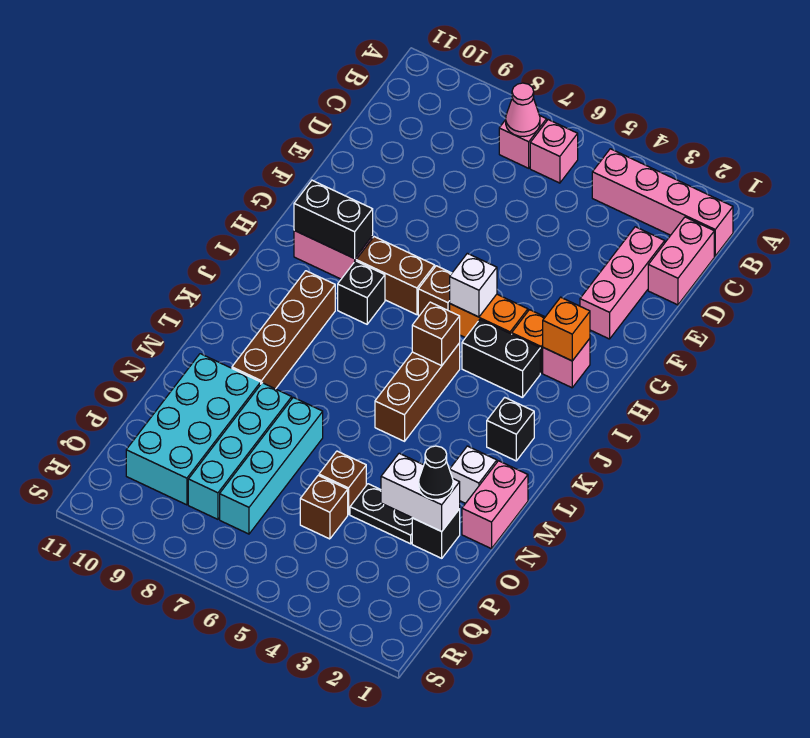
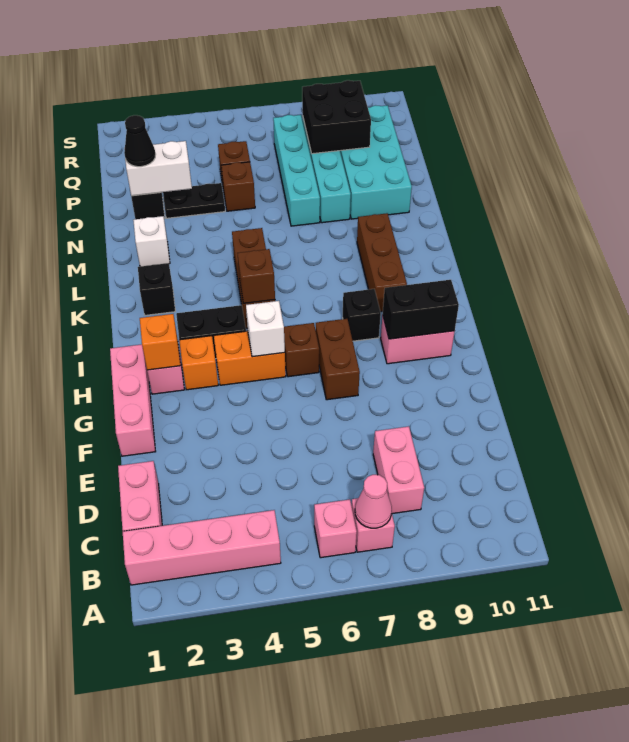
pink 1x3 brick [580,227,665,339] -> pink 1x3 brick moved to [110,344,156,456]
brown 1x2 brick [356,237,435,315] -> brown 1x2 brick turned to [316,319,360,400]
brown 1x4 brick [232,271,335,389] -> brown 1x3 brick [357,213,407,312]
pink 1x2 brick [462,461,528,549] -> pink 1x2 brick moved to [373,426,424,514]
none -> black 2x2 brick [302,80,371,154]

